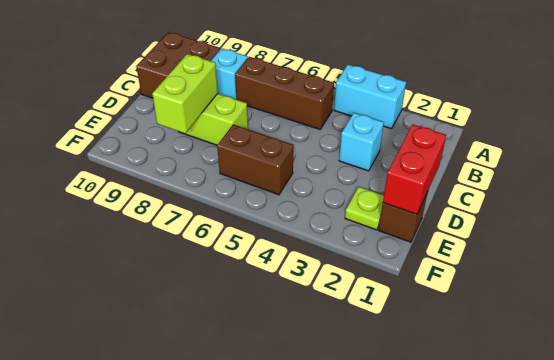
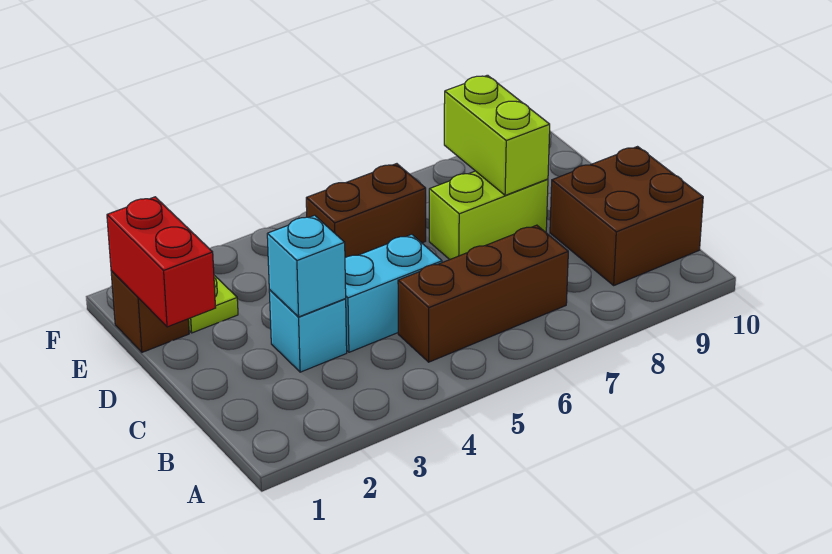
cyan 1x2 brick [334,65,406,129] -> cyan 1x2 brick moved to [345,234,442,352]
cyan 1x1 brick [211,48,248,100] -> cyan 1x1 brick moved to [267,215,346,317]

